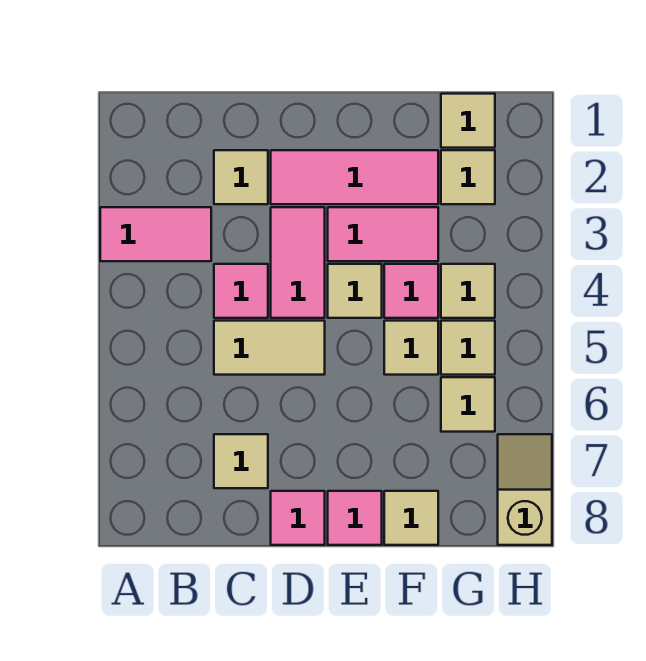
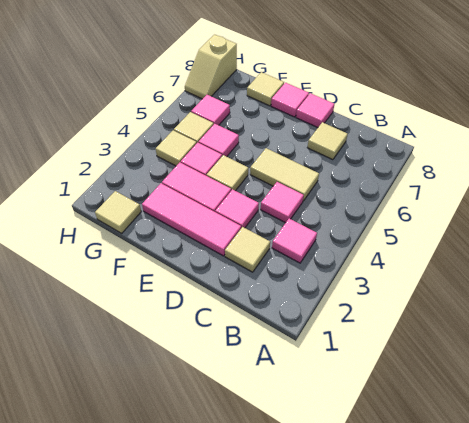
pink 1x2 tile [100,207,211,261] -> pink 1x1 tile [272,219,317,263]
pink 1x2 tile [271,207,325,318] -> pink 1x1 tile [215,189,259,228]
tan 1x1 tile [384,321,438,375] -> pink 1x1 tile [199,124,239,157]
tan 1x1 tile [441,150,495,204] -> none
tan 1x1 tile [441,377,495,432] -> pink 1x1 tile [191,95,230,125]

